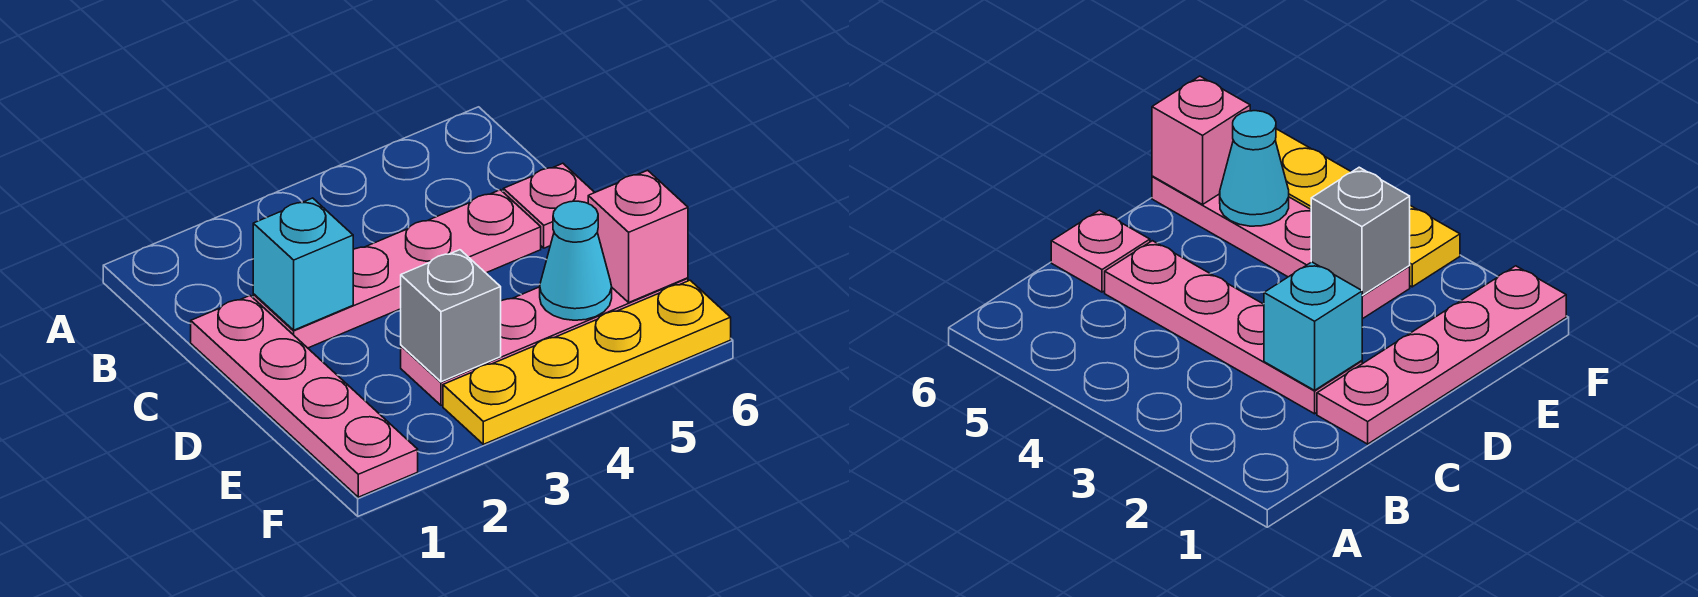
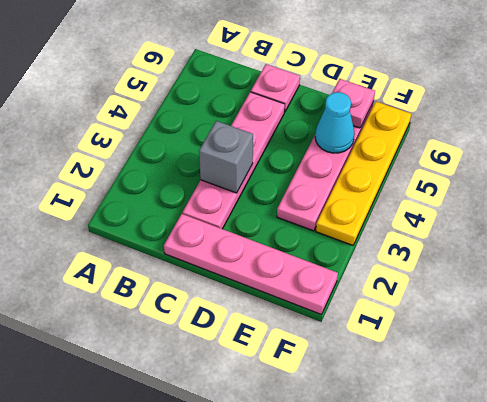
cyan 1x1 brick [253,198,353,330] -> none
grey 1x1 brick [401,250,501,382] -> grey 1x1 brick moved to [199,121,253,193]
pink 1x1 brick [588,170,688,302] -> pink 1x1 plate [332,79,375,128]

